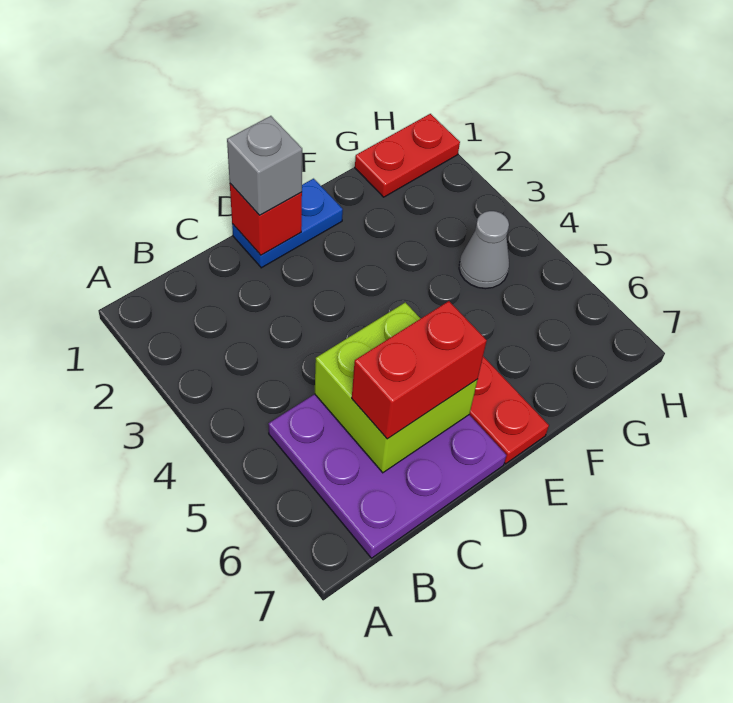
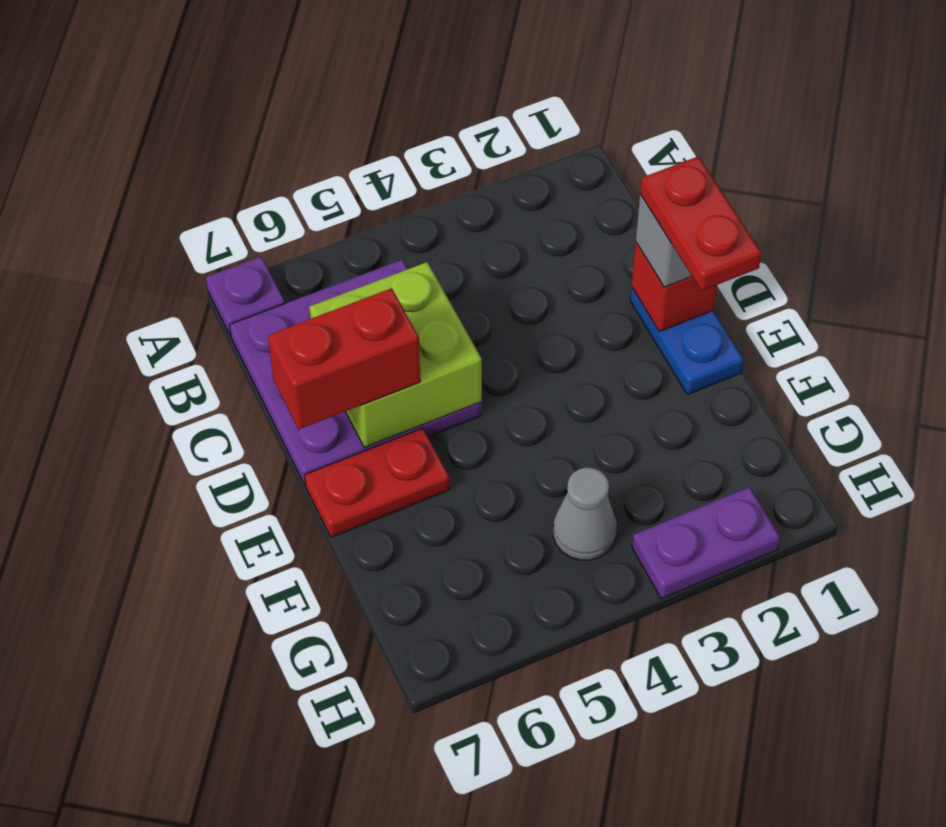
none -> purple 1x1 plate [206,257,285,336]
red 1x2 brick [352,301,487,439] -> red 1x2 brick turned to [268,288,420,429]
red 1x2 plate [355,114,460,197] -> red 1x2 plate moved to [640,156,761,291]
none -> purple 1x2 plate [632,487,780,599]

